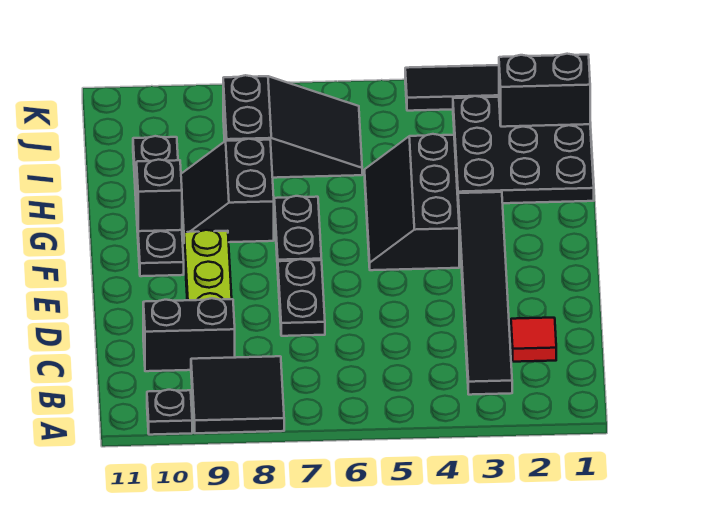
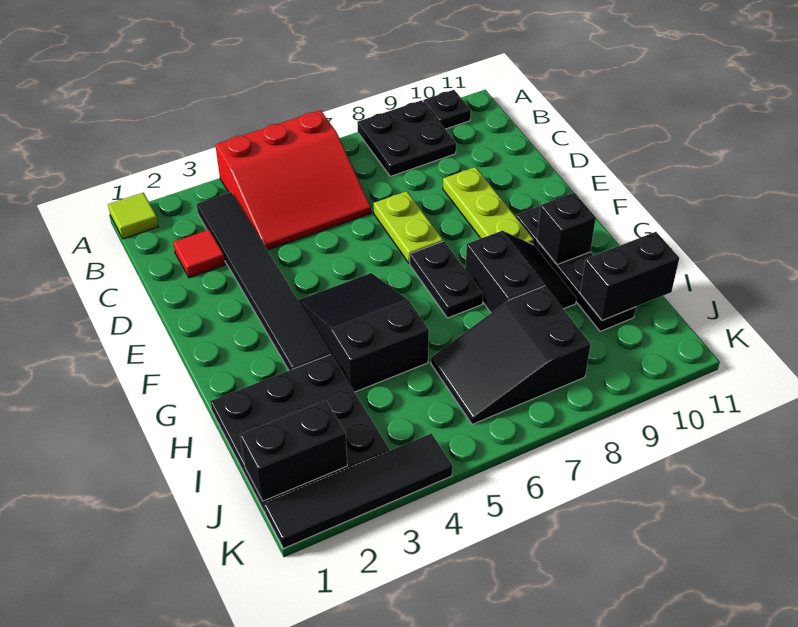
none -> lime 1x1 tile [108,193,159,239]
none -> red 3x3 slope [215,110,371,250]
black 2x2 tile [191,356,284,433] -> black 2x2 plate [357,100,456,176]
black 1x2 brick [143,298,235,371] -> black 1x2 brick moved to [580,232,679,320]
black 1x2 plate [278,259,325,336] -> lime 1x2 plate [373,191,443,263]
black 2x3 slope [365,134,459,270] -> black 2x3 slope turned to [298,273,429,392]

